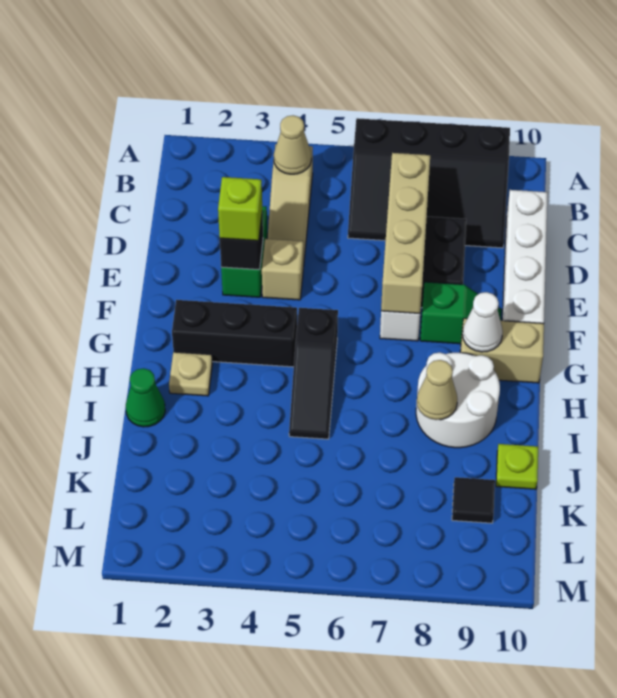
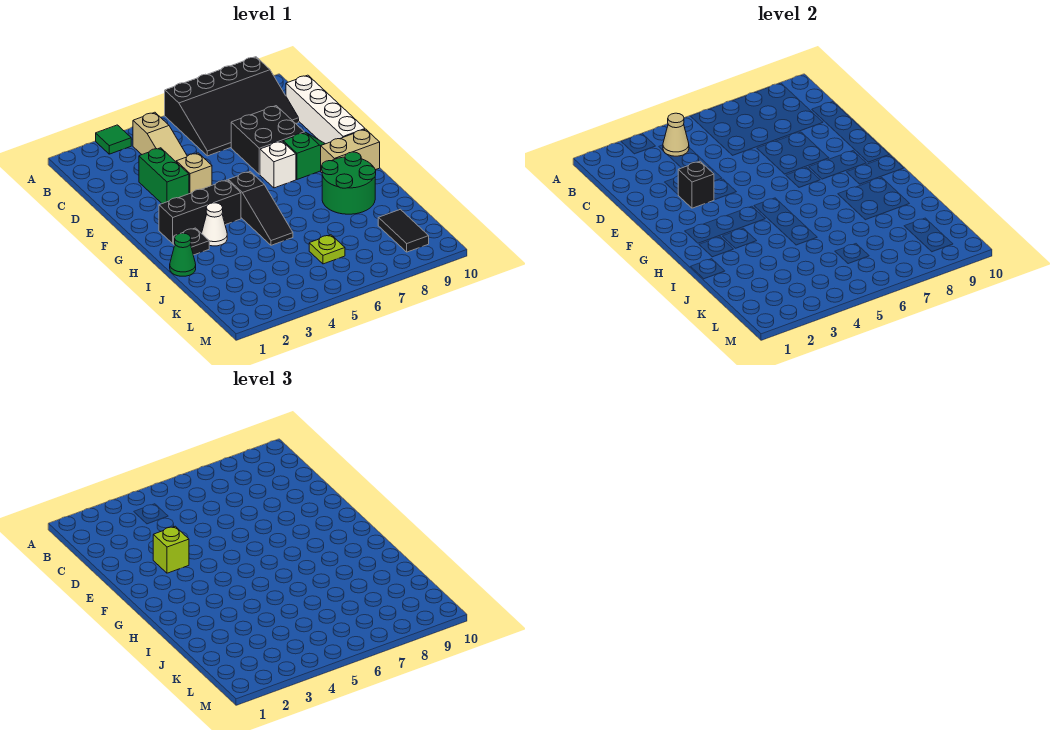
none -> green 1x1 tile [96,125,131,154]
tan 1x4 brick [381,153,430,314] -> none
white 1x1 cone [463,292,503,352] -> white 1x1 cone moved to [201,203,227,246]
tan 1x1 plate [169,352,213,396] -> black 1x1 plate [174,228,209,255]
white 2x2 round brick [416,352,500,448] -> green 2x2 round brick [322,152,376,214]
tan 1x1 cone [417,360,458,420] -> none
lime 1x1 plate [496,444,538,489] -> lime 1x1 plate moved to [309,235,345,264]
black 1x1 tile [452,477,495,523] -> black 1x2 tile [378,209,429,252]

